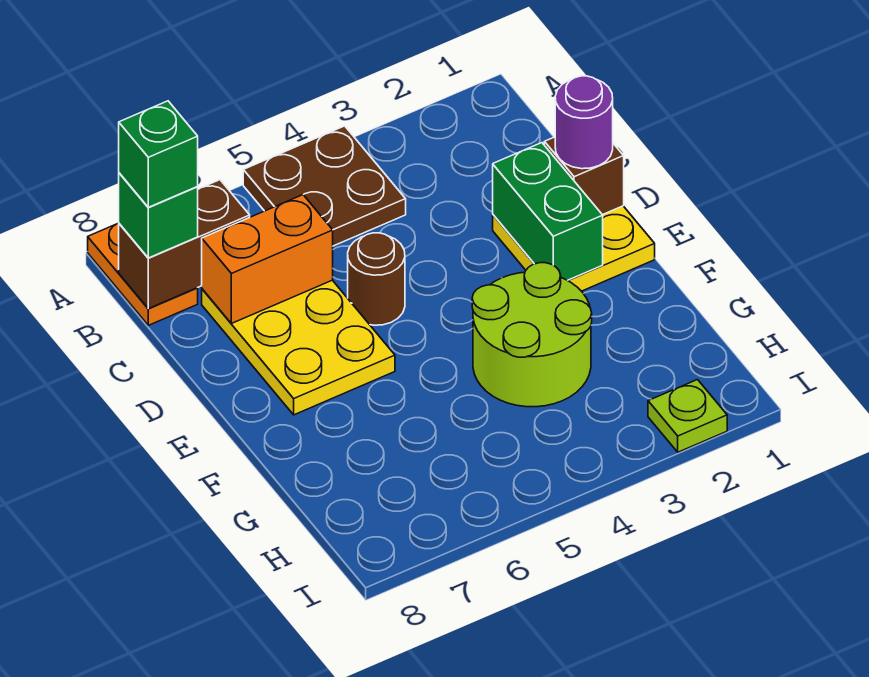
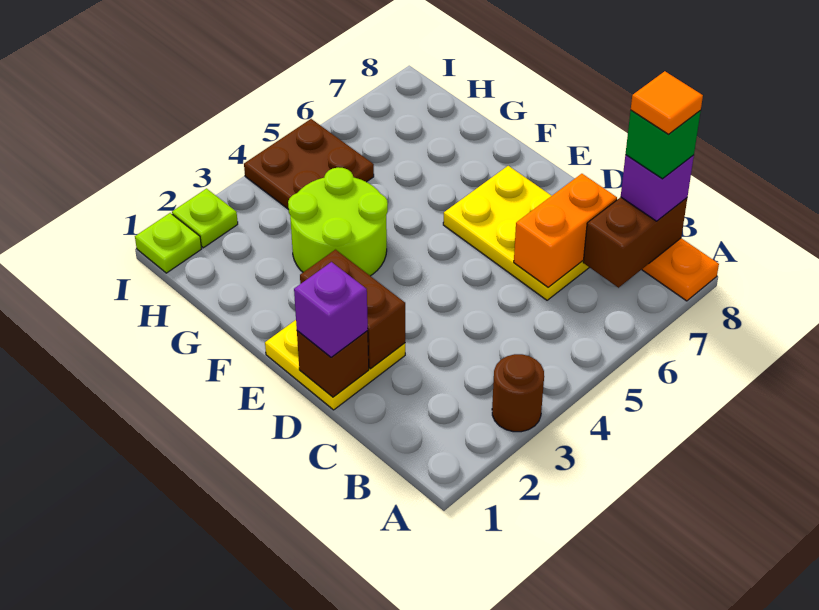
brown 2x2 plate [243,126,406,246] -> brown 2x2 plate moved to [244,119,374,210]
green 1x1 brick [119,173,198,258] -> purple 1x1 brick [621,155,694,221]
none -> orange 1x1 tile [631,71,703,134]
purple 1x1 round brick [555,76,613,169] -> purple 1x1 brick [294,262,368,357]
green 1x2 brick [493,143,603,280] -> brown 1x2 brick [300,250,405,369]
brown 1x1 round brick [348,233,405,325] -> brown 1x1 round brick moved to [492,354,544,432]
none -> lime 1x1 plate [135,213,202,273]

